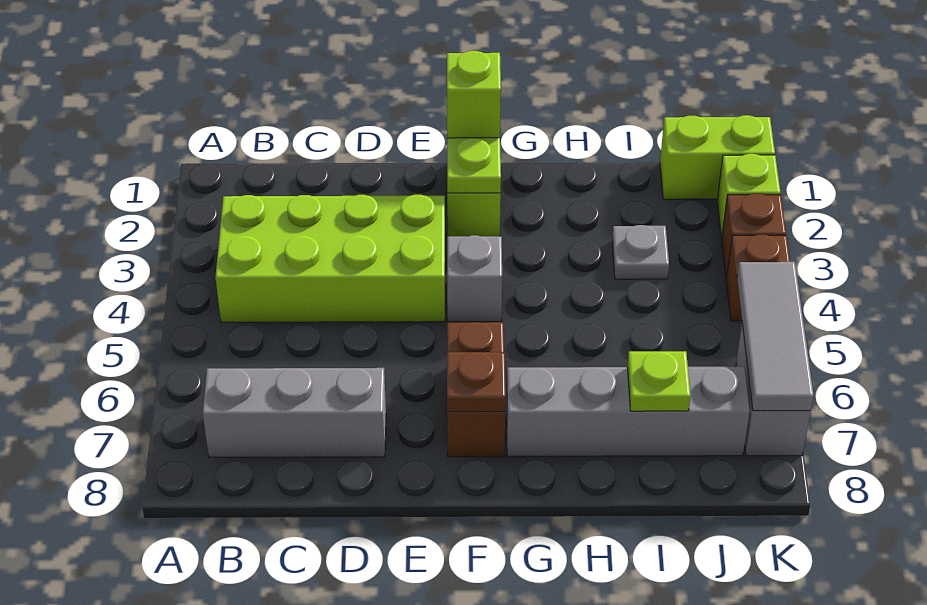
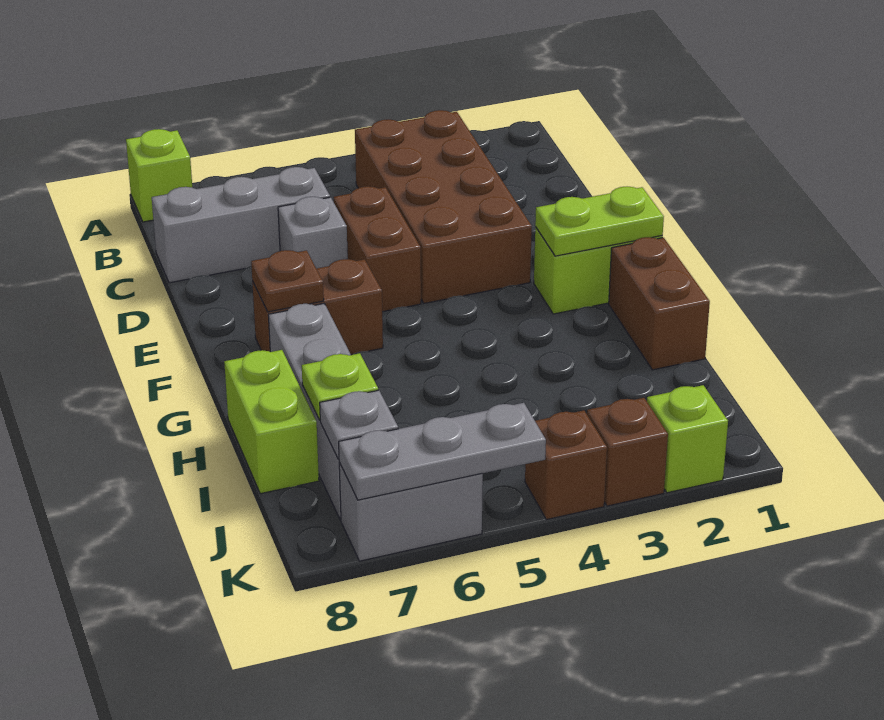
lime 2x4 brick [215,195,445,322] -> brown 2x4 brick [355,110,532,303]
grey 1x3 brick [203,368,386,457] -> grey 1x3 brick turned to [152,167,330,283]
none -> brown 1x2 brick [334,186,421,312]
lime 1x1 brick [447,51,501,138] -> lime 1x1 brick moved to [126,129,192,222]
grey 1x1 brick [447,235,502,322] -> grey 1x1 brick moved to [278,197,348,268]
none -> brown 1x2 brick [609,237,710,370]
grey 1x1 plate [612,225,669,279] -> grey 1x1 plate moved to [320,390,398,459]
lime 1x2 brick [660,115,775,199] -> lime 1x2 brick moved to [224,350,319,494]
grey 1x3 tile [737,262,814,411] -> grey 1x3 plate [339,403,546,500]

